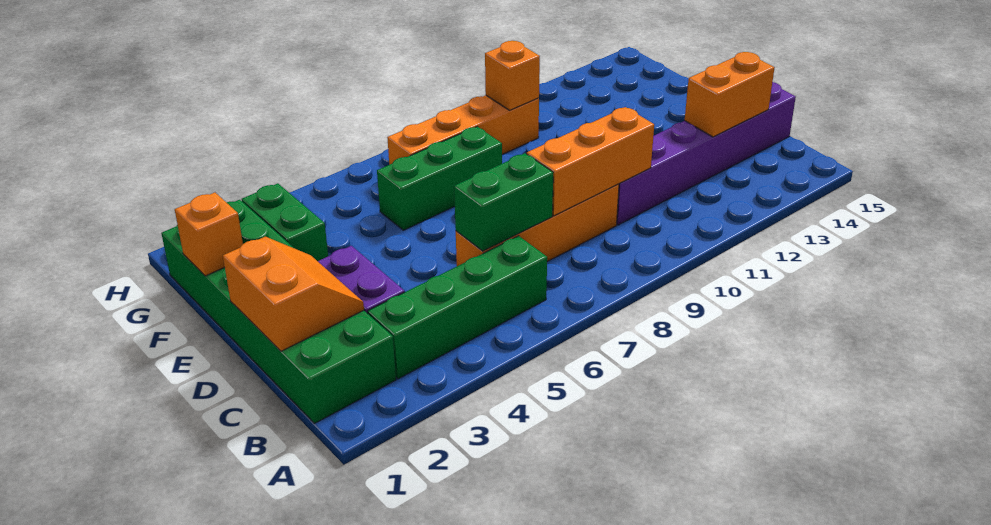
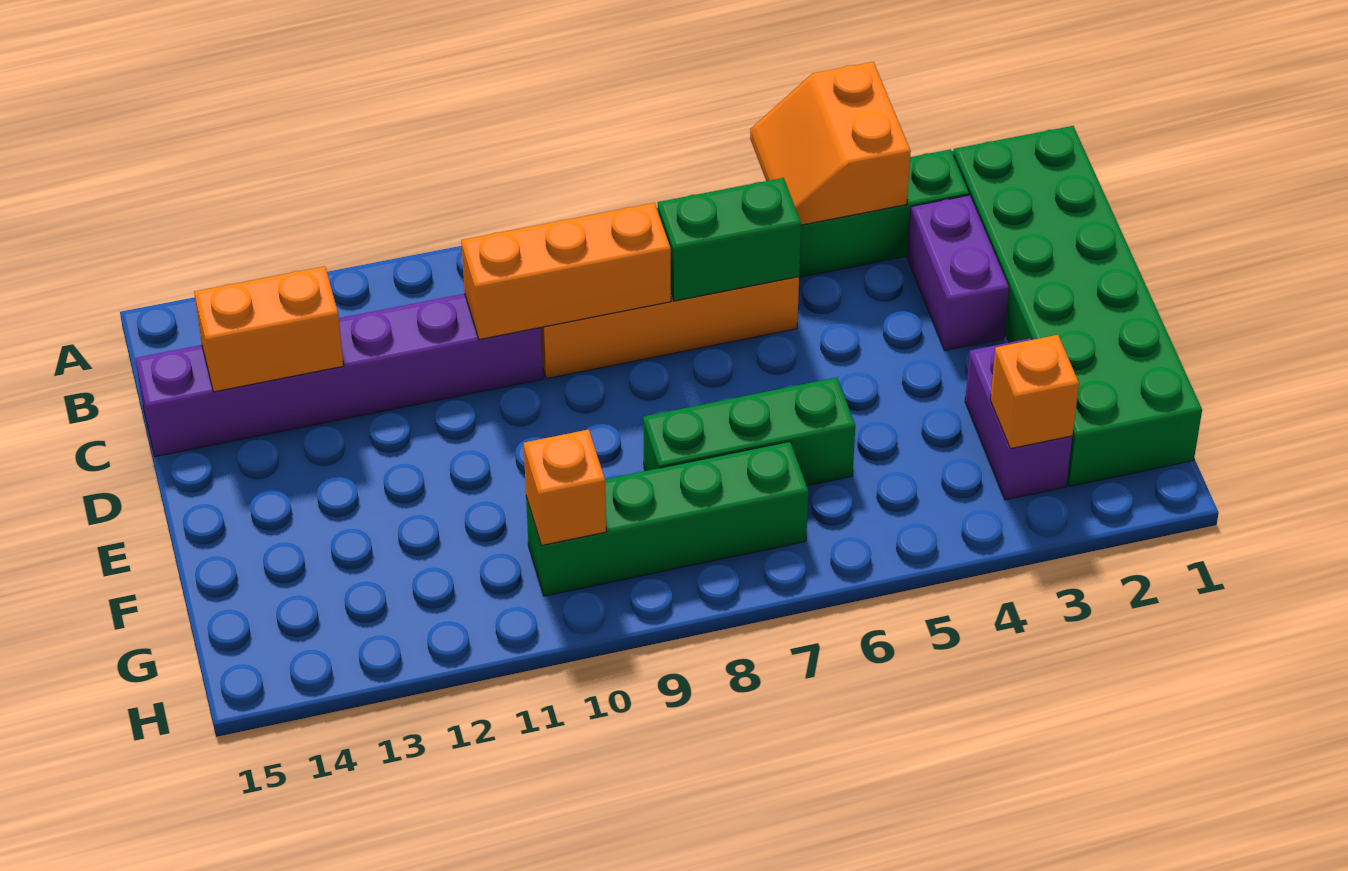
orange 2x2 slope [223,237,364,351] -> orange 2x2 slope moved to [750,62,911,225]
orange 1x1 brick [175,193,243,276] -> orange 1x1 brick moved to [990,335,1079,449]
green 1x2 brick [242,183,328,261] -> purple 1x2 brick [965,338,1072,500]
orange 1x4 brick [387,95,539,165] -> green 1x4 brick [526,442,808,596]

